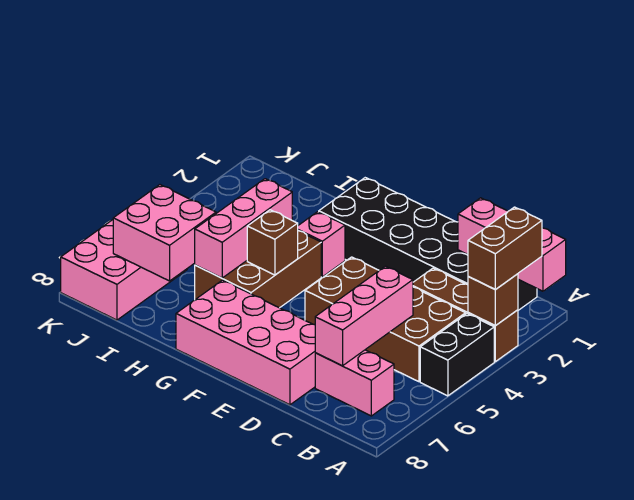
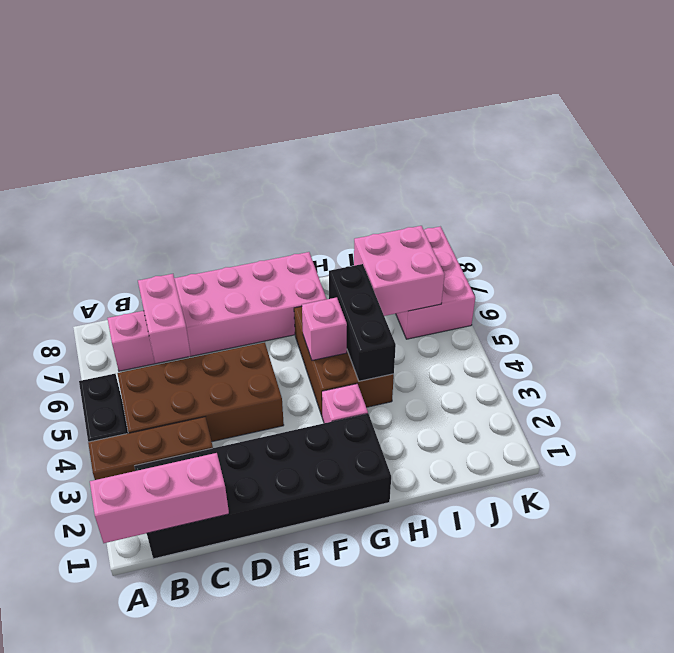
brown 1x2 brick [468,207,542,290] -> none
brown 1x1 brick [468,274,518,326] -> none
pink 1x3 brick [315,266,413,366] -> pink 1x2 brick [138,274,191,363]
brown 1x1 brick [247,210,298,275] -> pink 1x1 brick [302,297,347,360]
pink 1x3 brick [195,179,292,278] -> black 1x3 brick [329,264,396,381]

